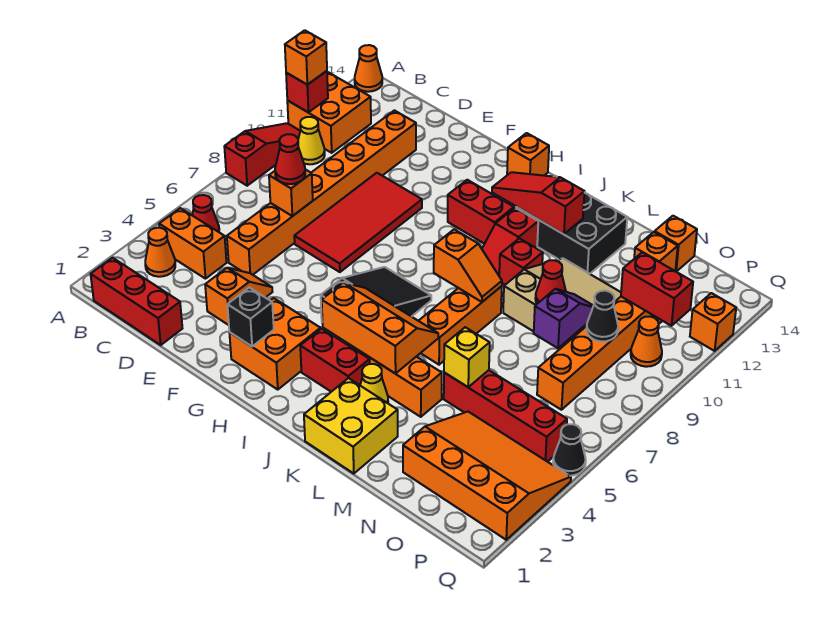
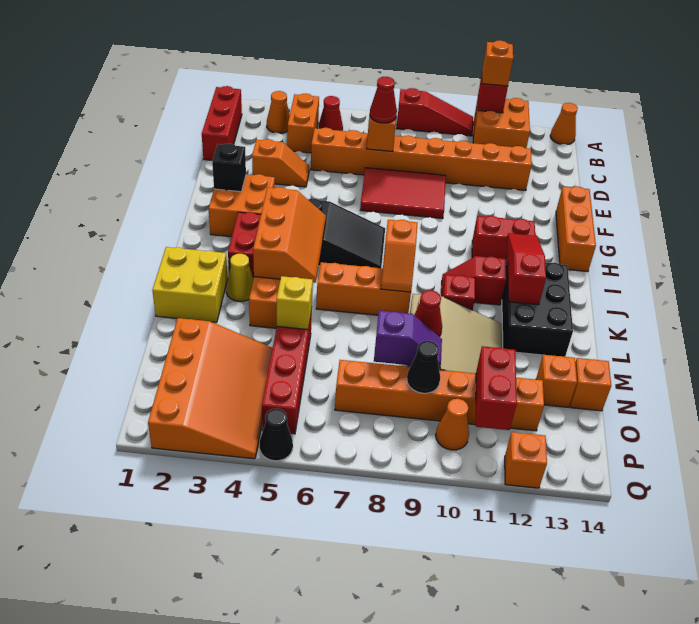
yellow 1x1 cone [298,117,325,164] -> none
red 2x4 tile [294,173,422,272] -> red 2x3 tile [360,168,446,219]
red 1x2 brick [448,180,514,244] -> red 1x2 brick turned to [472,216,535,263]
orange 1x1 brick [507,133,549,176] -> orange 1x3 brick [556,186,596,272]

